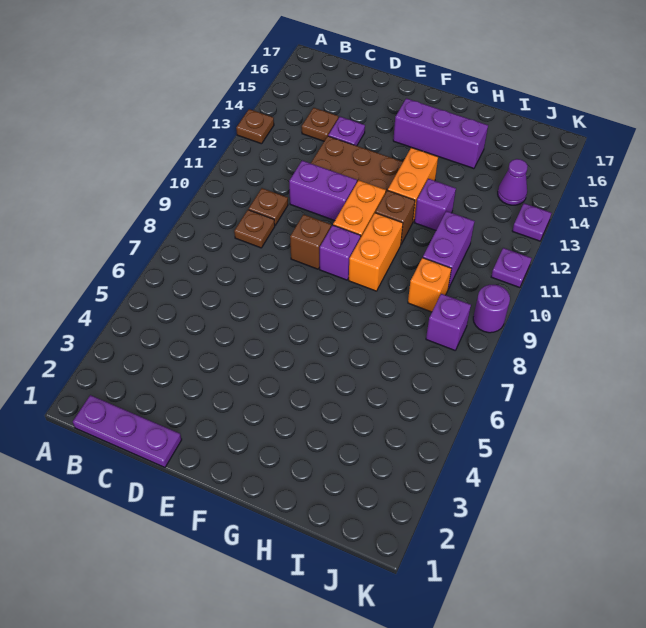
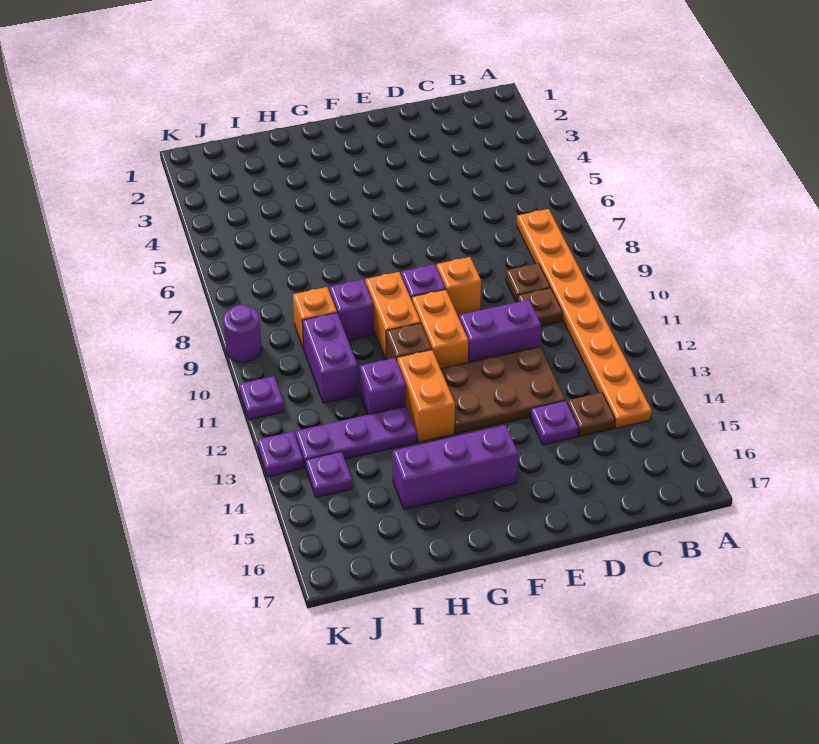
brown 1x1 plate [236,109,274,144] -> none
purple 1x3 plate [73,395,182,467] -> purple 1x3 plate moved to [295,406,417,468]
none -> orange 1x8 plate [517,209,652,428]
brown 1x1 brick [290,215,331,269] -> orange 1x1 brick [437,257,481,316]
purple 1x1 brick [426,294,471,350] -> purple 1x1 brick moved to [329,280,374,340]
purple 1x1 cone [498,159,528,205] -> purple 1x1 plate [305,452,352,497]

